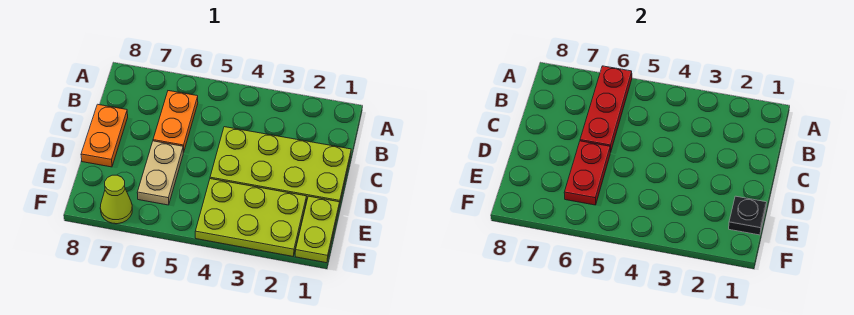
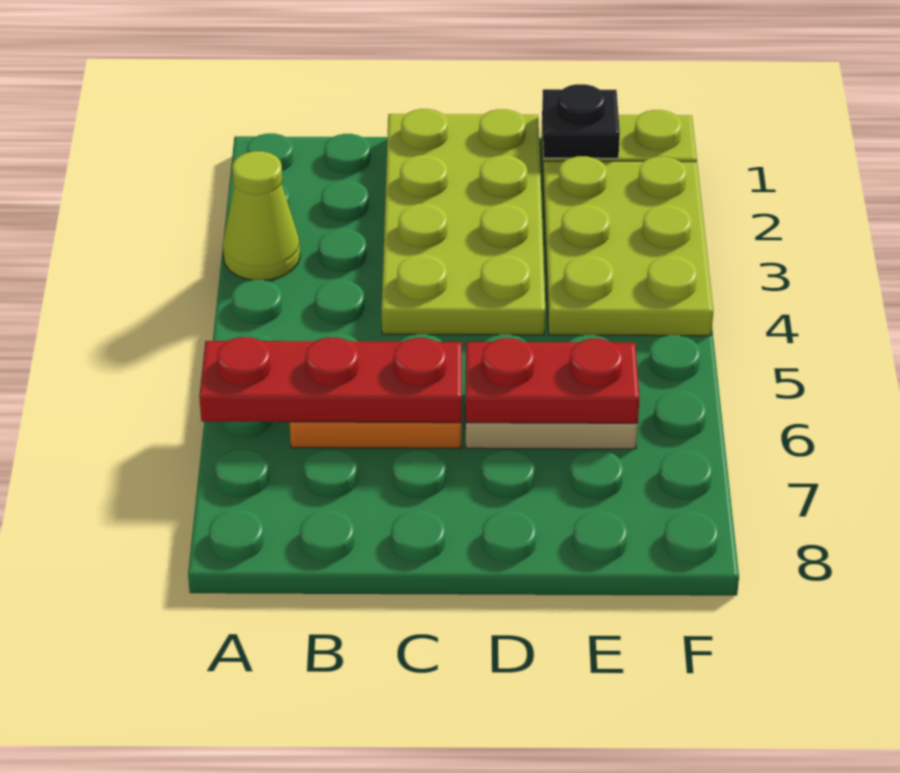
orange 1x2 plate [81,104,128,167] -> none
lime 1x1 cone [100,175,132,224] -> lime 1x1 cone moved to [223,151,300,280]

